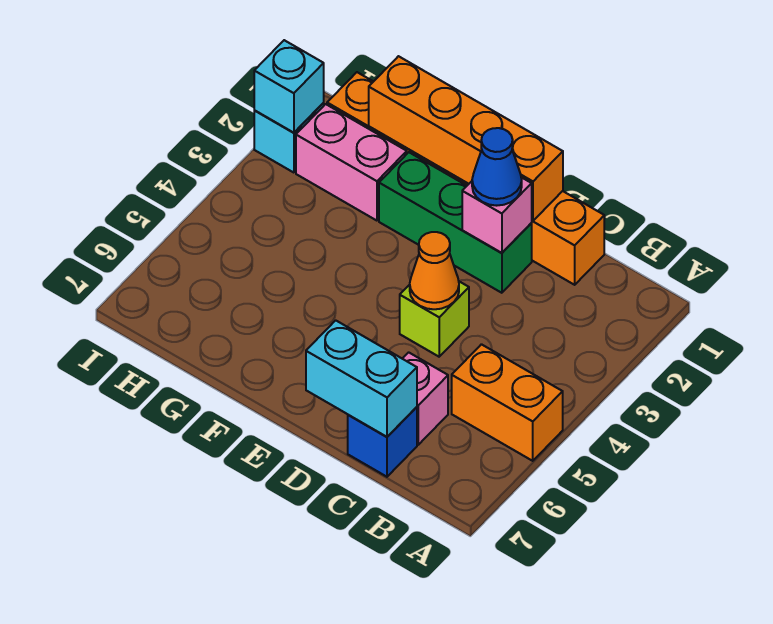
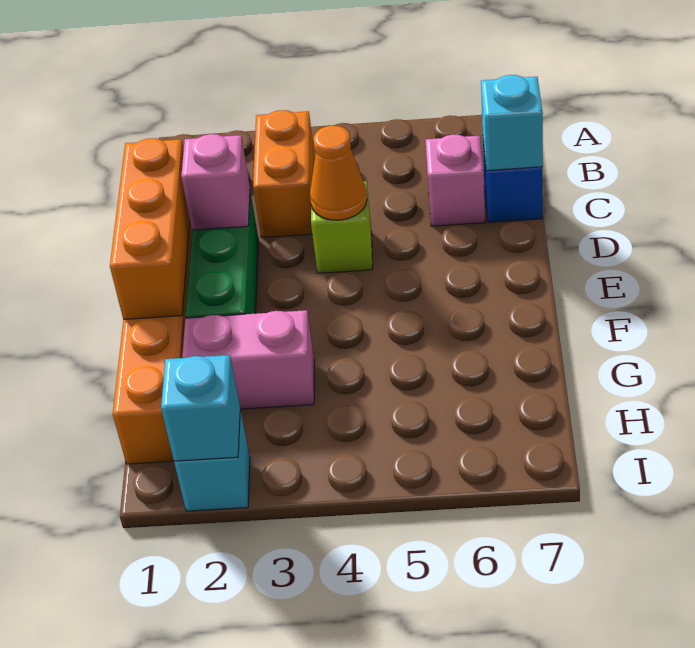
orange 1x2 brick [452,344,563,461] -> orange 1x2 brick moved to [253,110,315,238]
cyan 1x2 brick [306,320,417,437] -> cyan 1x1 brick [481,75,543,171]
orange 1x4 brick [369,56,563,221] -> orange 1x3 brick [110,138,190,319]
blue 1x1 cone [472,128,522,206] -> none
pink 1x2 brick [296,104,407,221] -> pink 1x2 brick turned to [182,310,314,409]

